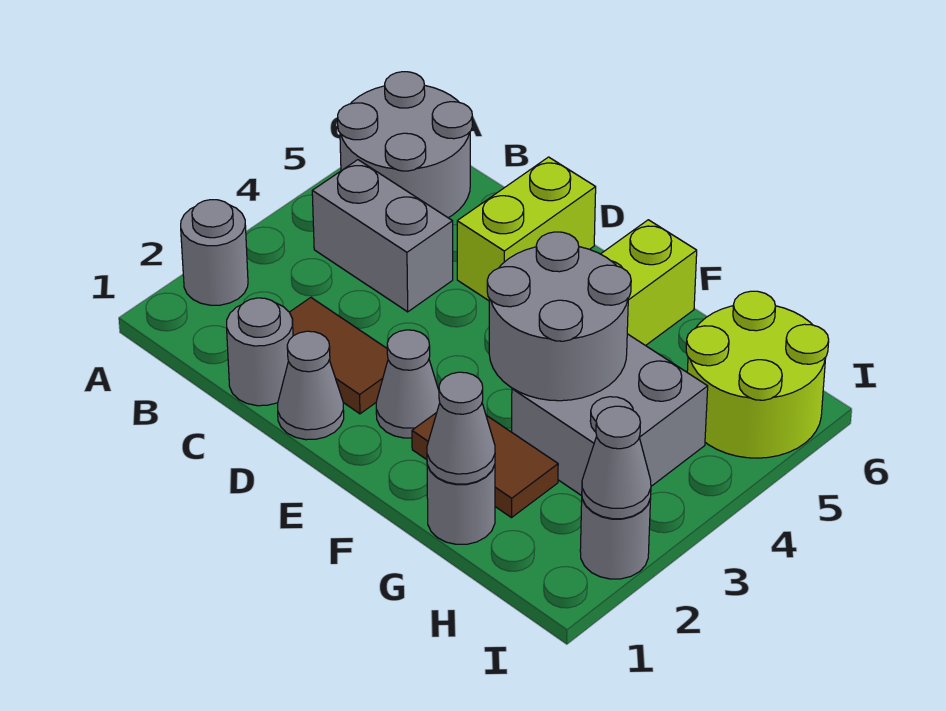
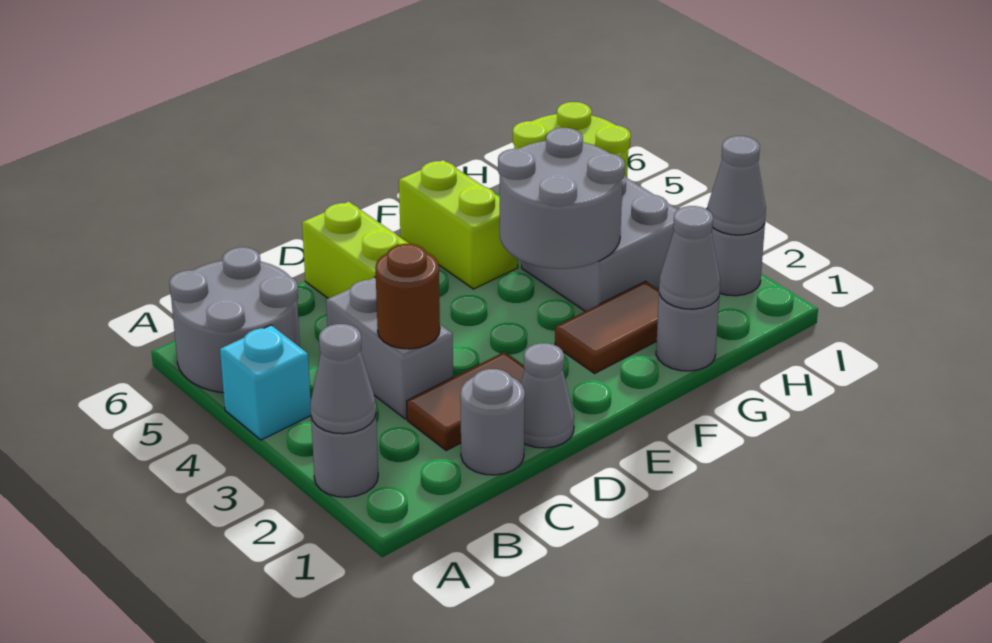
none -> cyan 1x1 brick [220,325,311,440]
grey 1x2 brick [312,160,453,312] -> grey 1x2 brick turned to [326,277,453,419]
none -> brown 1x1 round brick [375,244,440,349]
grey 1x1 cone [376,330,440,438] -> grey 1x1 cone moved to [310,324,376,434]

